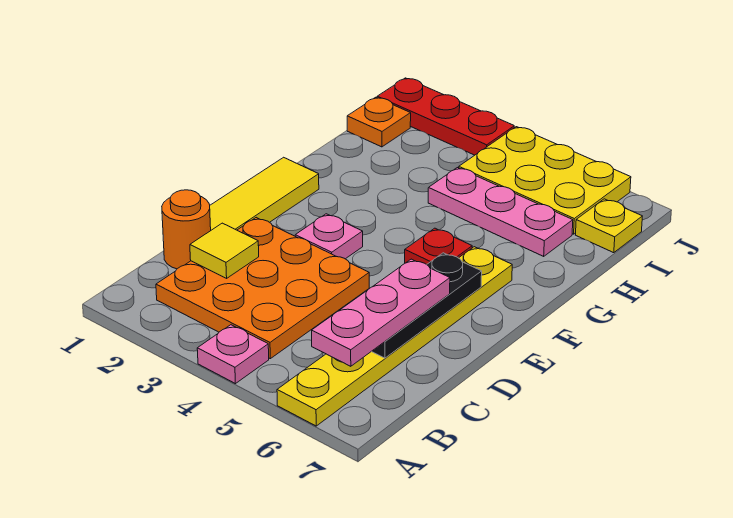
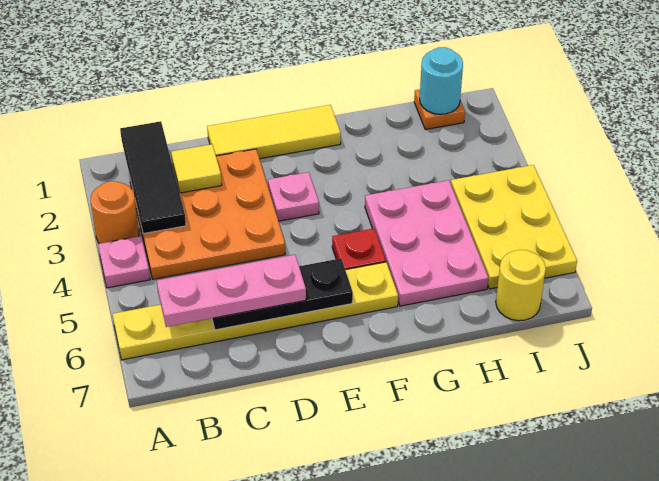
none -> black 1x3 tile [120,121,186,234]
orange 1x1 round brick [162,190,211,269] -> orange 1x1 round brick moved to [91,181,139,244]
pink 1x3 plate [428,168,573,256] -> pink 2x3 plate [365,180,488,306]
none -> cyan 1x1 round brick [420,47,463,114]
yellow 1x1 plate [576,199,642,253] -> yellow 1x1 round brick [496,250,546,321]
red 1x3 plate [377,78,514,155] -> none

